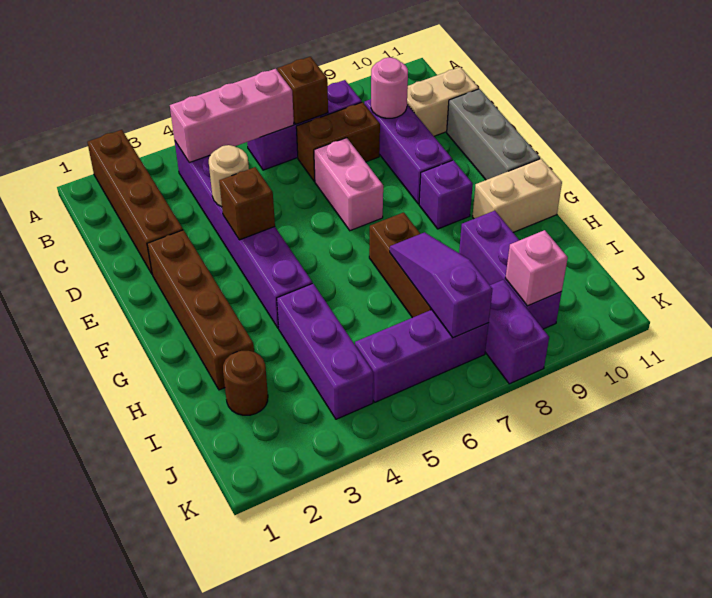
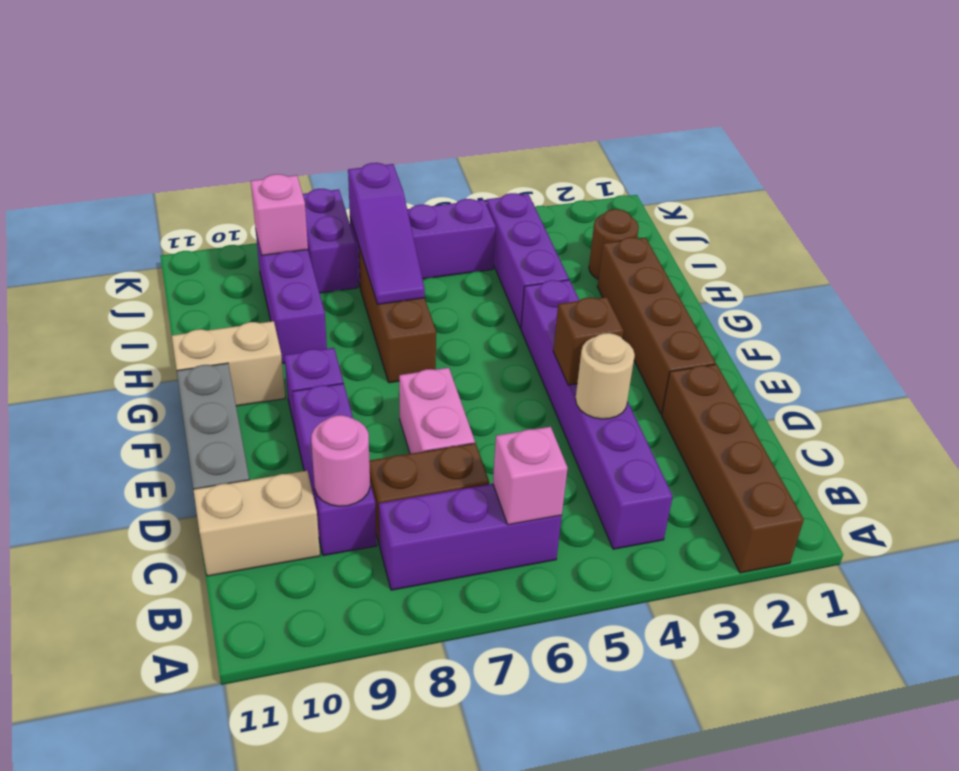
pink 1x3 brick [170,69,294,163] -> pink 1x1 brick [493,427,568,525]
brown 1x1 brick [278,57,328,124] -> none

